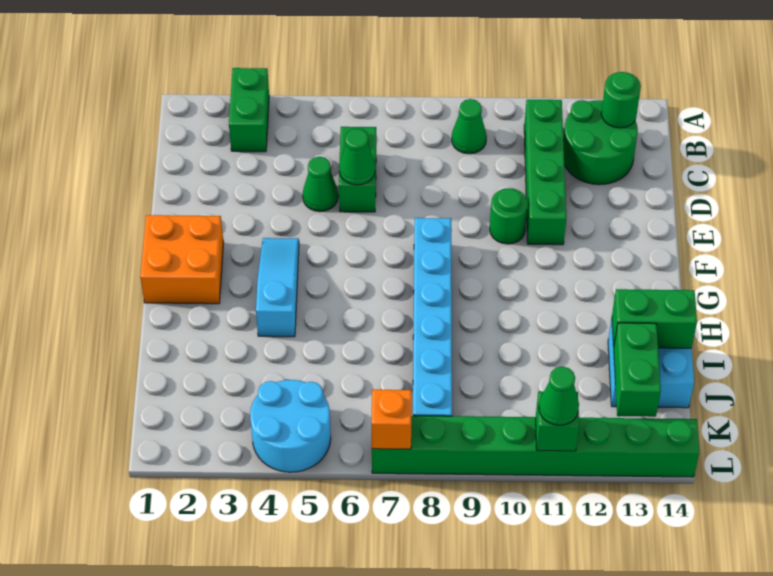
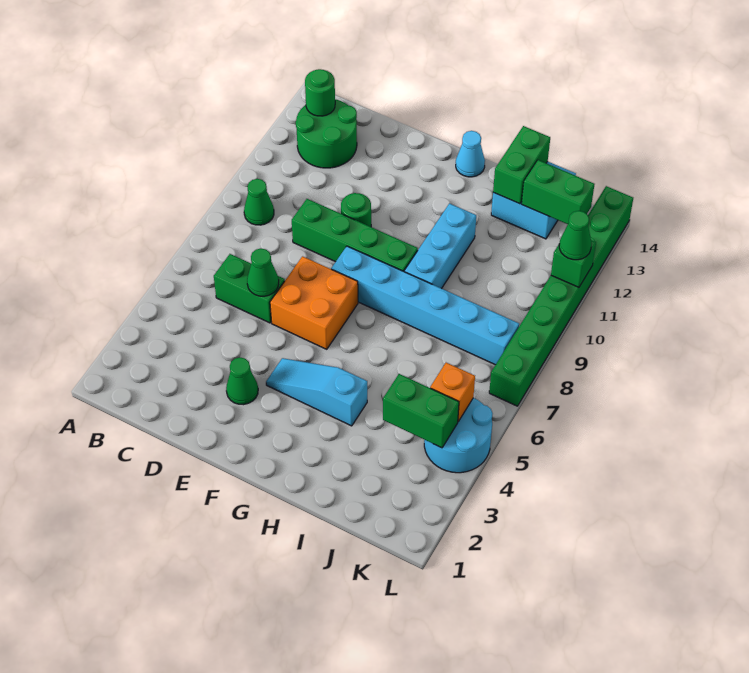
green 1x2 brick [229,68,269,152] -> green 1x2 brick moved to [383,374,459,448]
green 1x4 brick [524,100,566,245] -> green 1x4 brick moved to [292,199,418,271]
green 1x1 cone [303,157,338,212] -> green 1x1 cone moved to [226,358,258,405]
orange 2x2 brick [140,215,224,304] -> orange 2x2 brick moved to [270,256,358,349]
none -> cyan 1x1 cone [456,131,485,177]
none -> cyan 1x3 brick [404,204,476,289]
orange 1x1 brick [372,390,412,449] -> orange 1x1 brick moved to [430,363,475,422]

